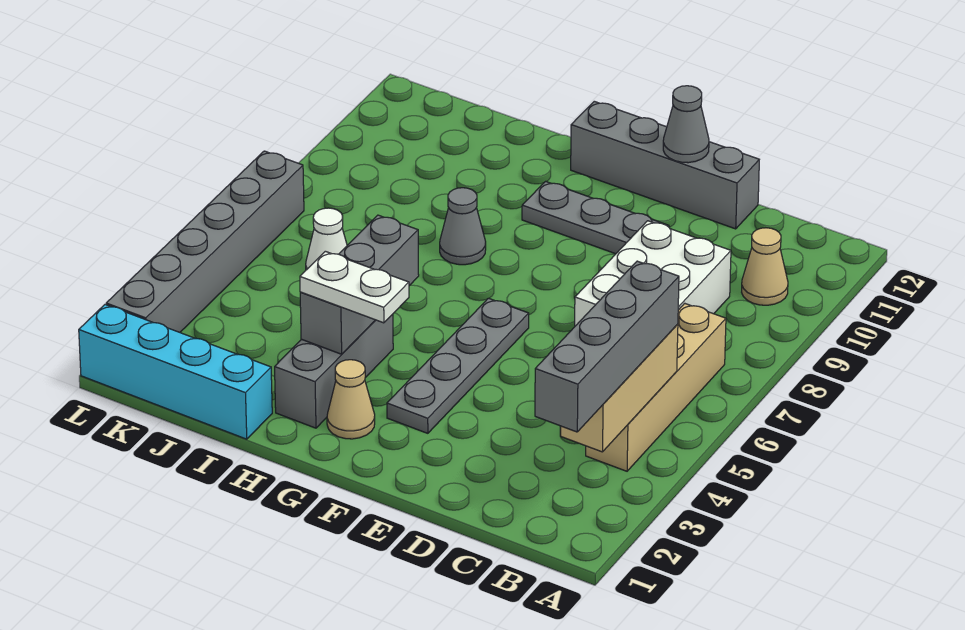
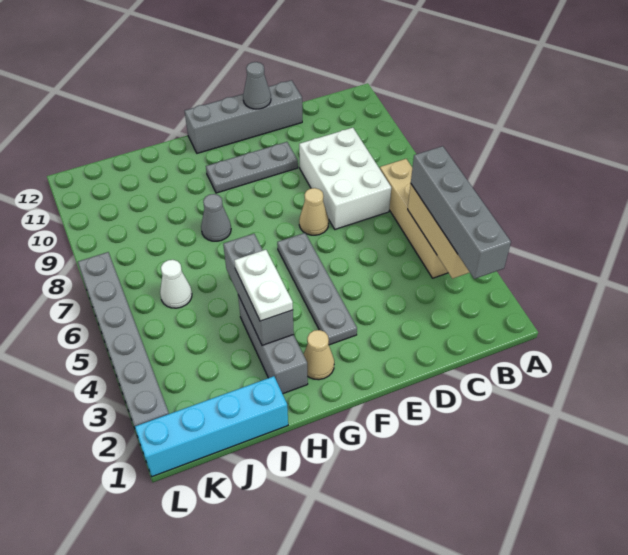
tan 1x1 cone [742,228,788,305] -> tan 1x1 cone moved to [299,188,329,235]
white 1x2 plate [300,251,409,323] -> white 1x2 plate turned to [234,250,293,321]

